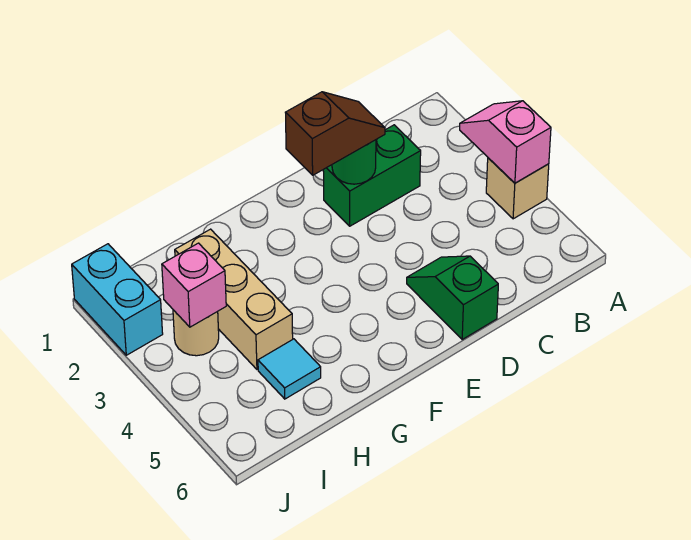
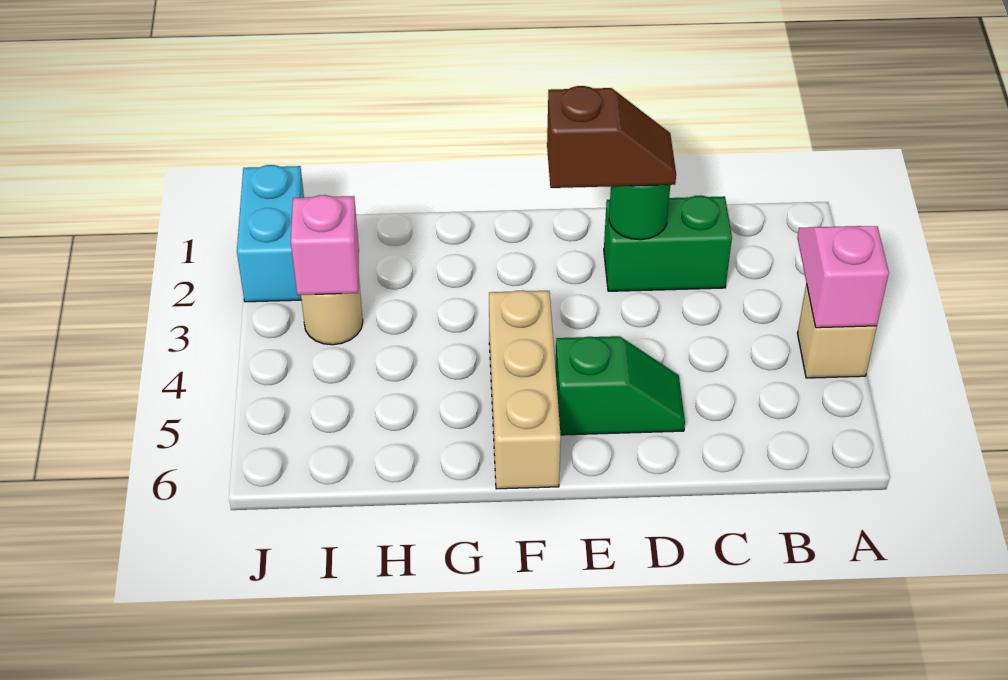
green 1x2 slope [407,256,498,339] -> green 1x2 slope turned to [555,336,685,435]
tan 1x3 brick [175,229,293,369] -> tan 1x3 brick moved to [489,290,561,489]
cyan 1x1 tile [258,339,321,399] -> none

